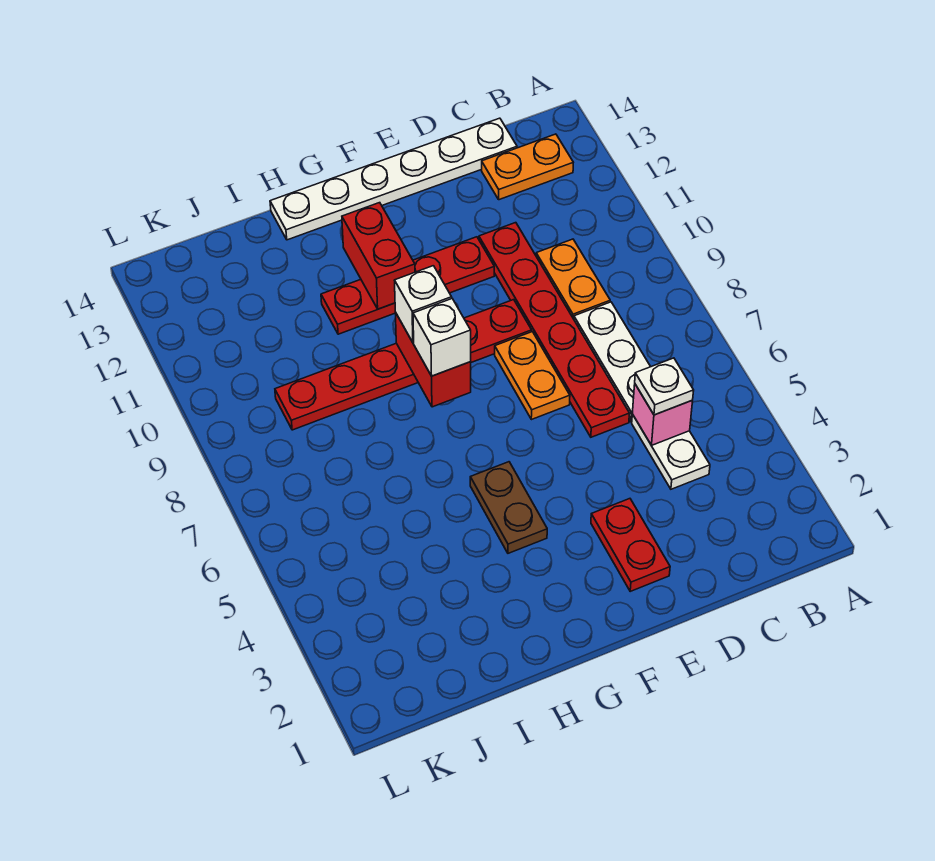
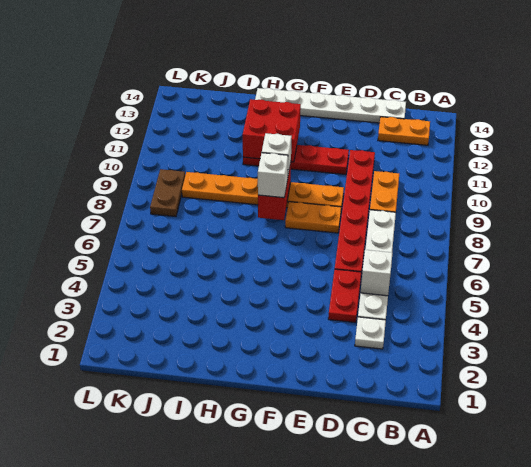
pink 1x1 brick [632,384,692,445] -> white 1x1 brick [361,250,392,296]
white 1x1 plate [635,358,694,415] -> white 1x1 plate moved to [355,317,386,349]
red 1x2 plate [591,499,670,591] -> red 1x2 plate moved to [328,269,361,323]
orange 1x2 plate [495,332,570,420] -> orange 1x2 plate turned to [285,202,341,233]
red 1x6 plate [275,300,532,430] -> orange 1x6 plate [182,172,344,209]
brown 1x2 plate [470,462,547,553] -> brown 1x2 plate moved to [150,169,185,217]
red 1x2 brick [342,203,415,309] -> red 2x2 brick [243,99,301,162]

